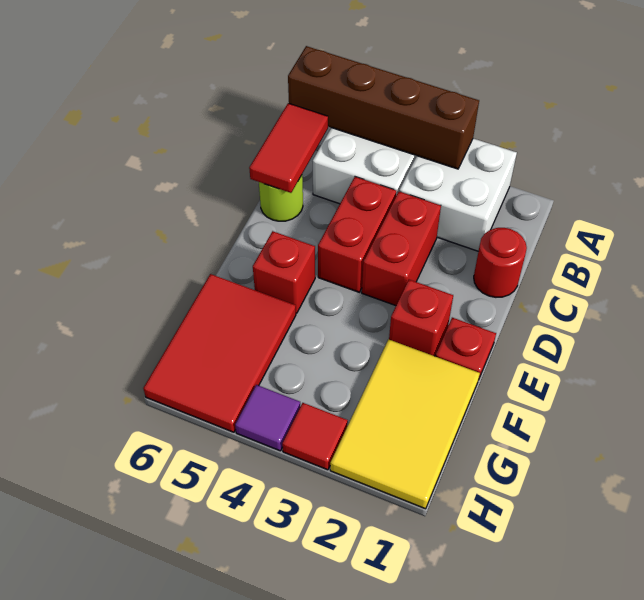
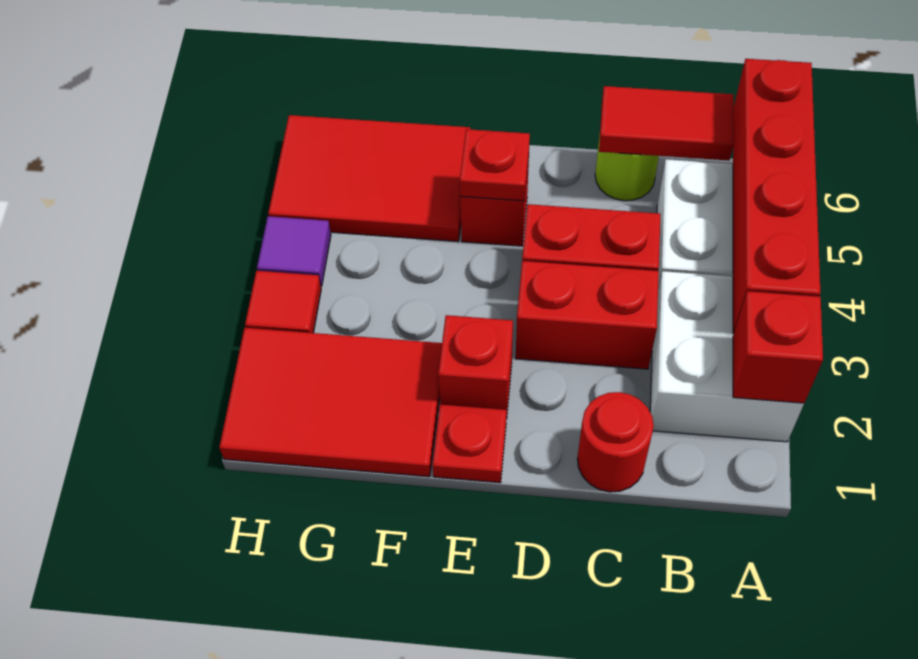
none -> red 1x1 brick [733,291,823,403]
brown 1x4 brick [288,46,479,169] -> red 1x4 brick [733,59,821,334]
none -> red 1x1 plate [460,129,530,201]
yellow 2x3 tile [330,339,480,509] -> red 2x3 tile [219,328,442,477]

